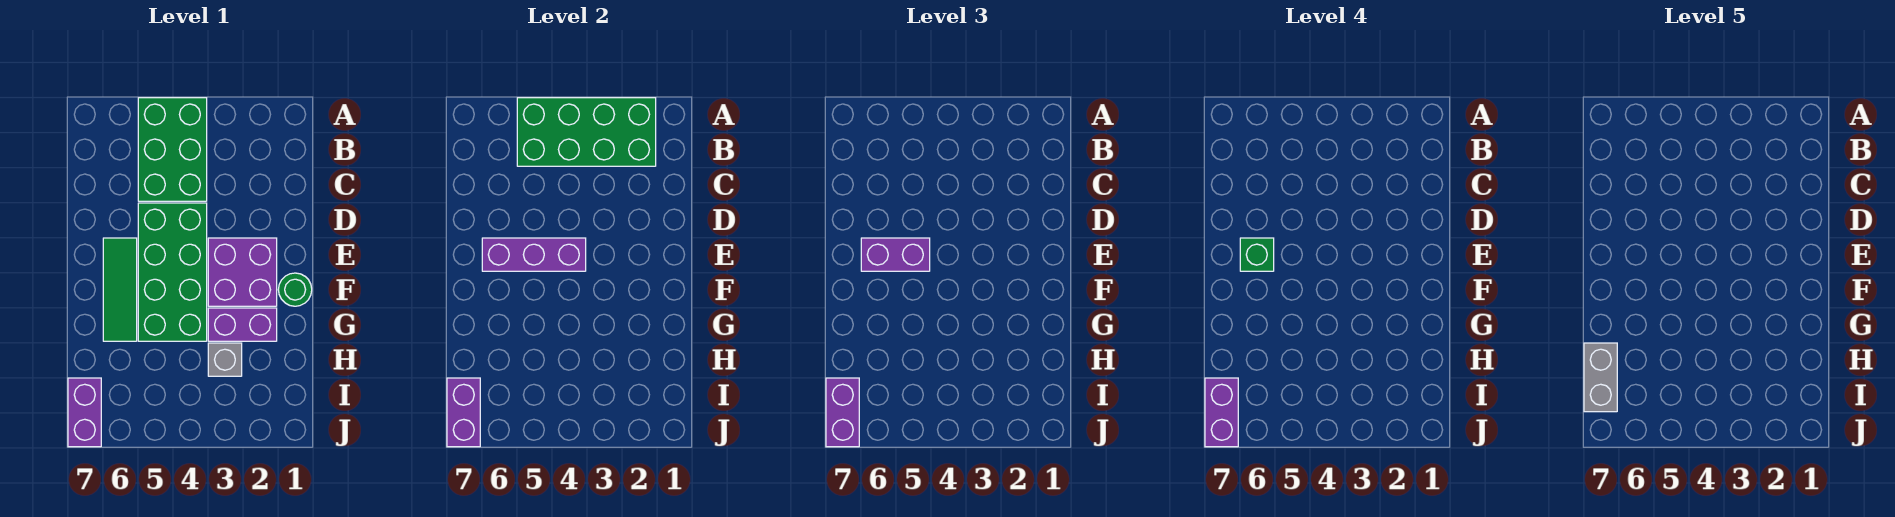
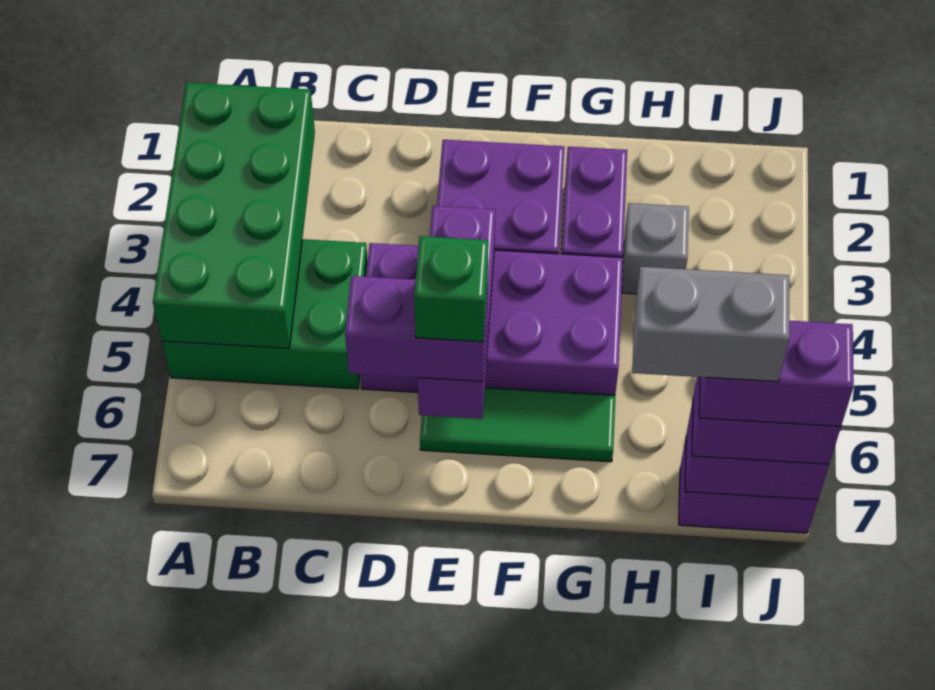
green 2x4 brick [138,203,207,341] -> purple 2x4 brick [360,243,623,395]
purple 1x2 brick [861,238,930,271] -> purple 1x2 brick turned to [345,276,488,382]
green 1x1 round brick [278,273,312,306] -> none

